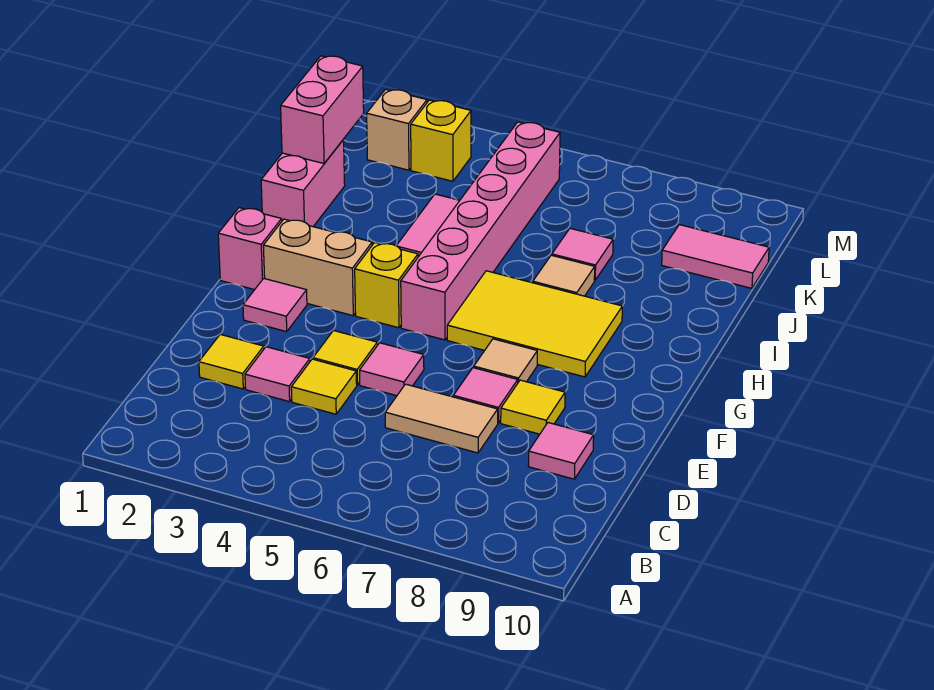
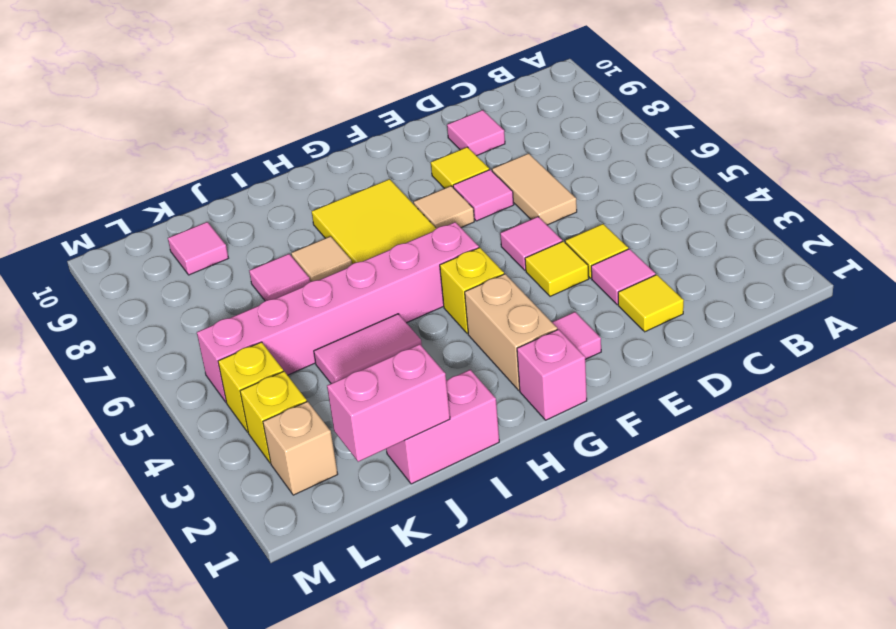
pink 1x2 tile [662,225,769,288] -> pink 1x1 tile [168,222,228,275]
none -> yellow 1x1 brick [218,342,283,432]

